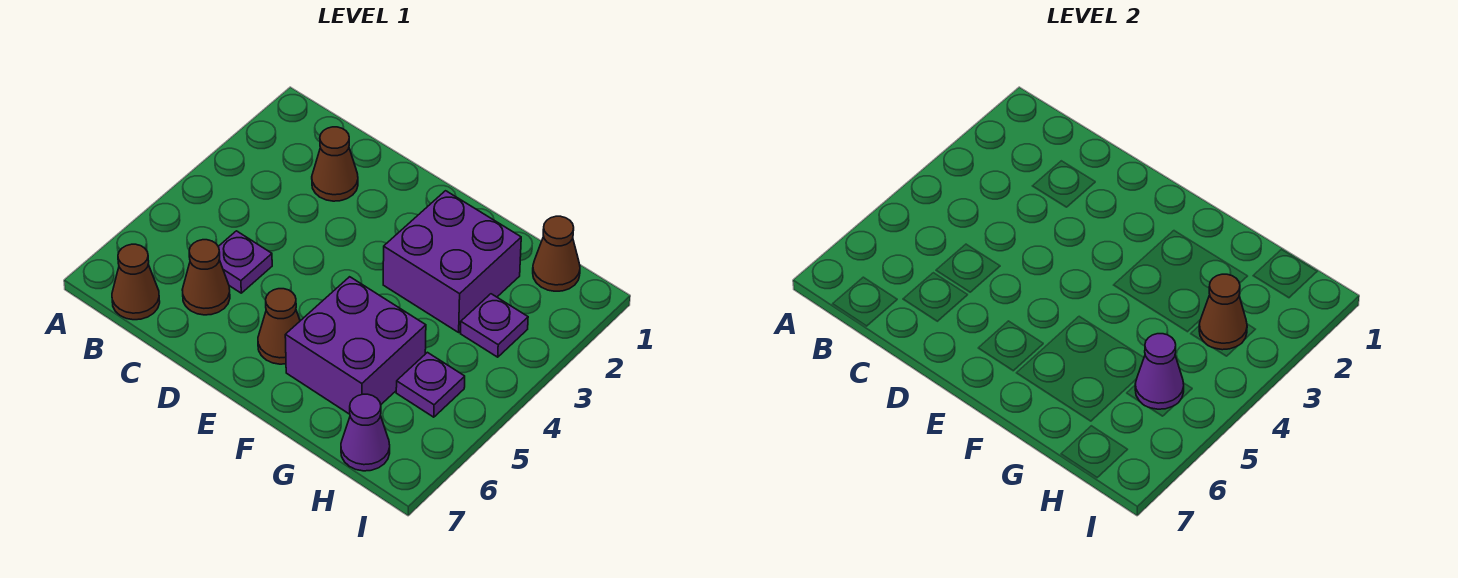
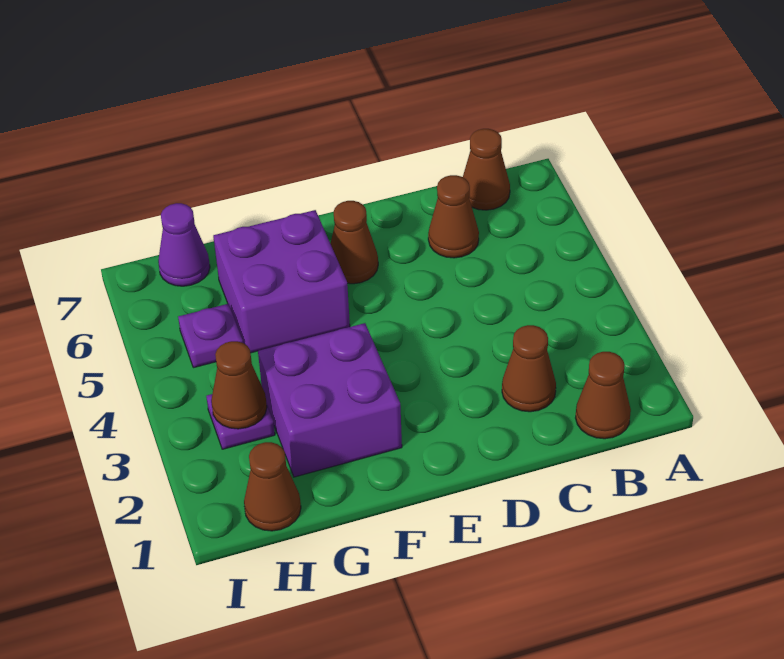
none -> brown 1x1 cone [576,352,631,439]
purple 1x1 plate [218,231,272,293] -> none
purple 1x1 cone [1135,334,1184,409] -> none

